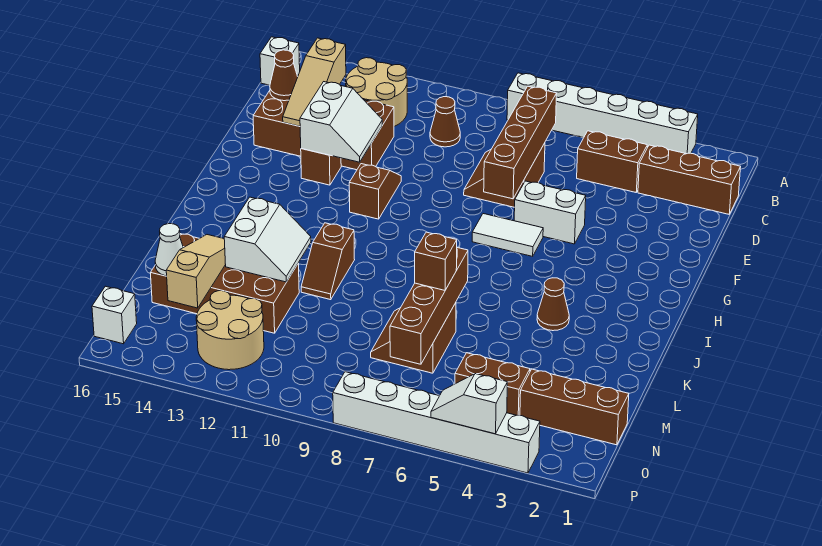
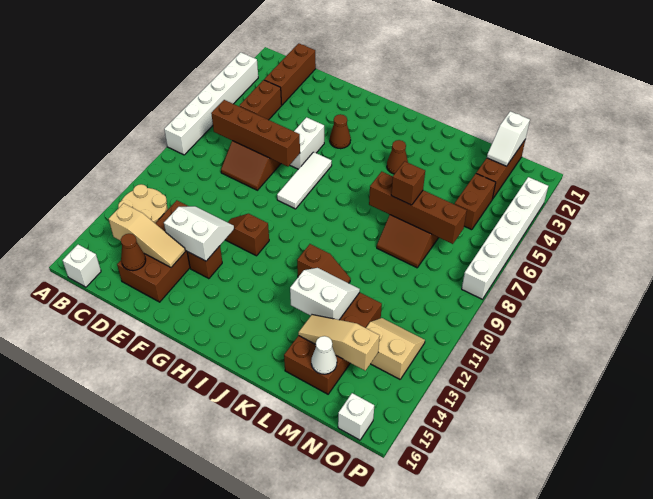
brown 1x1 cone [430,97,460,147] -> brown 1x1 cone moved to [330,114,351,149]
white 1x2 tile [472,214,543,256] -> white 1x3 tile [277,152,332,209]
tan 2x2 round brick [196,291,264,370] -> tan 2x2 slope [366,318,425,379]
white 1x2 slope [431,374,507,434] -> white 1x2 slope moved to [487,111,530,166]

